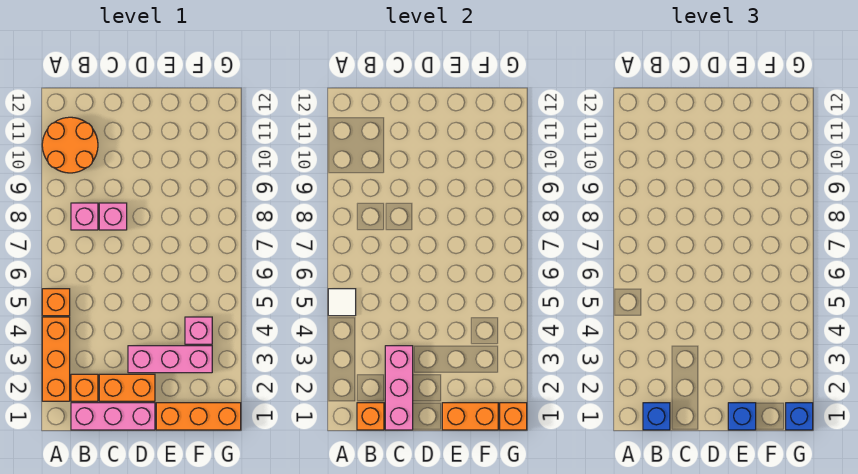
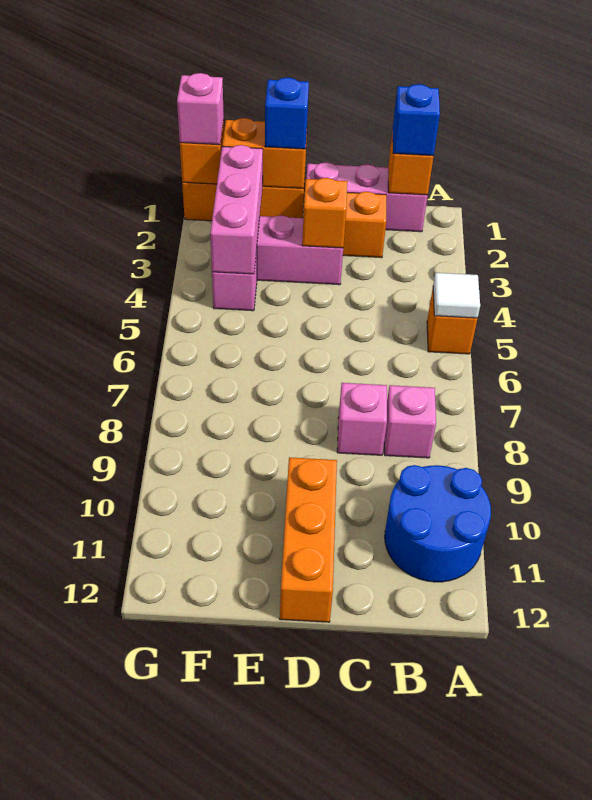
orange 1x3 brick [42,317,70,401] -> orange 1x3 brick moved to [280,457,337,622]
orange 2x2 round brick [42,117,98,173] -> blue 2x2 round brick [385,465,491,582]
orange 1x1 brick [71,374,98,401] -> orange 1x1 brick moved to [302,178,347,248]
pink 1x3 brick [385,346,413,430] -> pink 1x3 brick moved to [210,145,263,274]
blue 1x1 brick [786,403,813,430] -> pink 1x1 brick [177,73,224,145]

